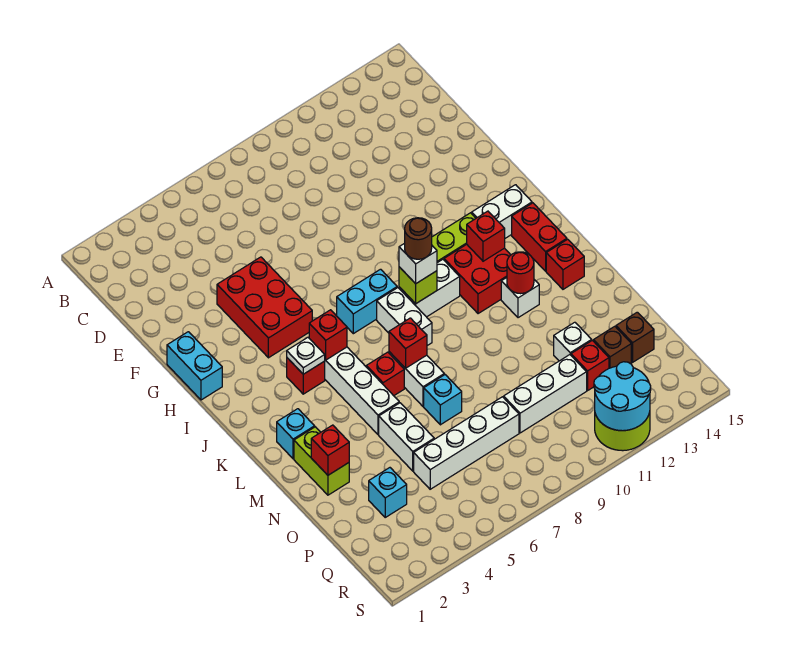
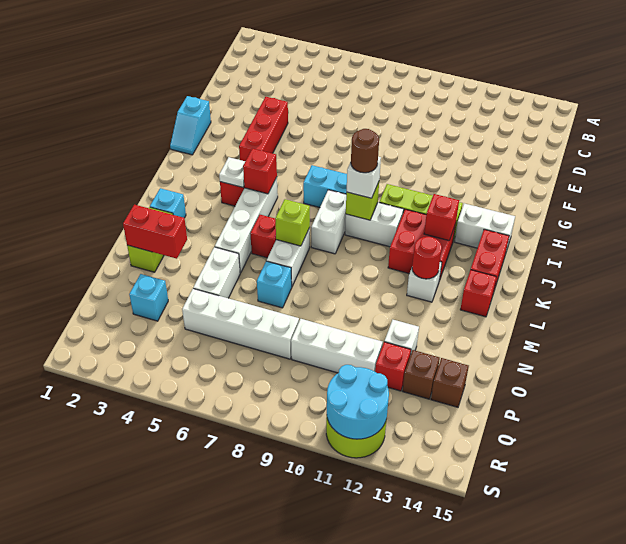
red 2x3 brick [217,257,312,358] -> red 1x3 brick [239,97,288,161]
cyan 1x2 brick [167,332,222,400] -> cyan 1x2 slope [170,96,211,155]
red 1x1 brick [389,318,427,368] -> lime 1x1 brick [275,199,310,246]
red 1x1 brick [311,425,349,475] -> red 1x2 brick [123,205,187,259]

